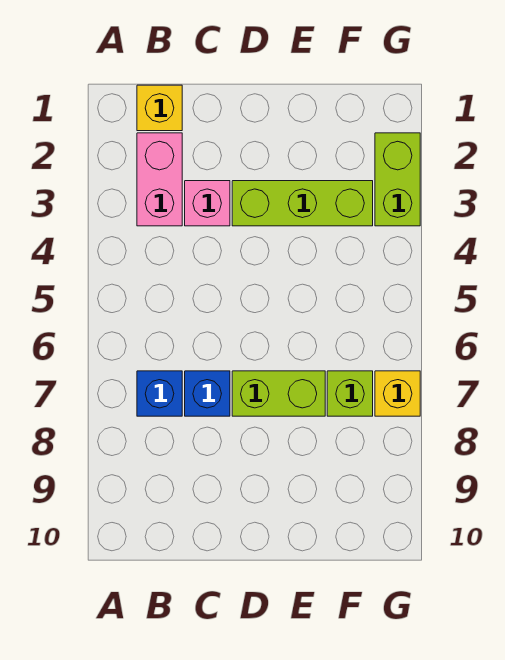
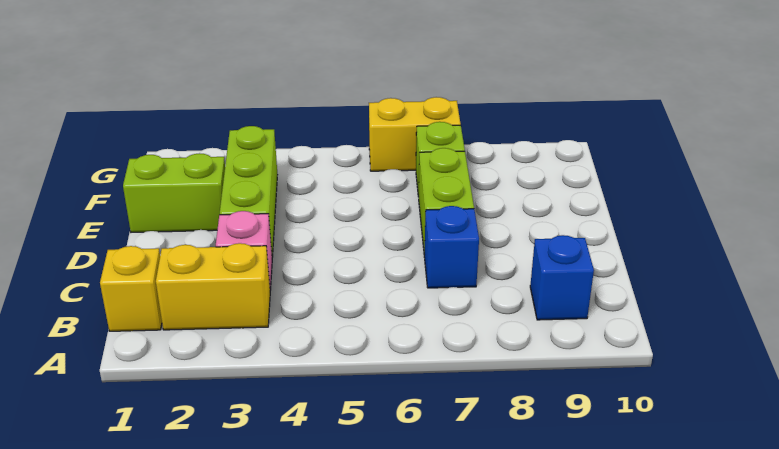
pink 1x2 brick [137,133,182,226] -> yellow 1x2 brick [156,243,270,330]
blue 1x1 brick [137,371,182,416] -> blue 1x1 brick moved to [530,235,594,320]
lime 1x2 brick [375,133,420,226] -> lime 1x2 brick moved to [123,153,225,232]
yellow 1x1 brick [375,371,420,416] -> yellow 1x2 brick [369,97,461,171]

